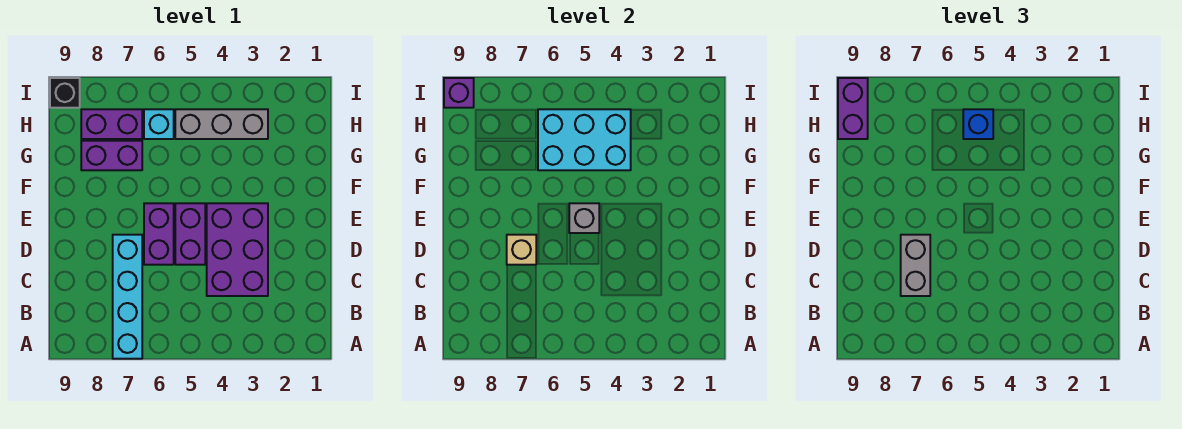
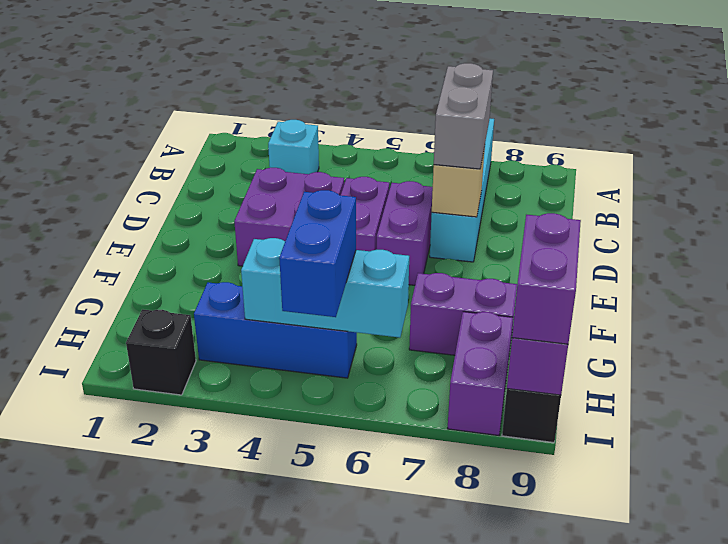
purple 2x3 brick [207,203,268,296] -> purple 2x2 brick [234,168,344,266]
grey 1x1 brick [569,203,599,233] -> none
cyan 2x3 brick [538,109,631,170] -> cyan 1x3 brick [241,238,409,338]
grey 1x3 brick [175,109,268,139] -> blue 1x3 brick [194,282,357,378]
blue 1x1 brick [963,109,993,139] -> blue 1x2 brick [279,190,356,317]
cyan 1x1 brick [144,109,174,139] -> cyan 1x1 brick moved to [268,120,319,174]
purple 1x2 brick [81,109,142,139] -> purple 1x2 brick turned to [447,312,513,436]
none -> black 1x1 brick [126,309,196,395]

